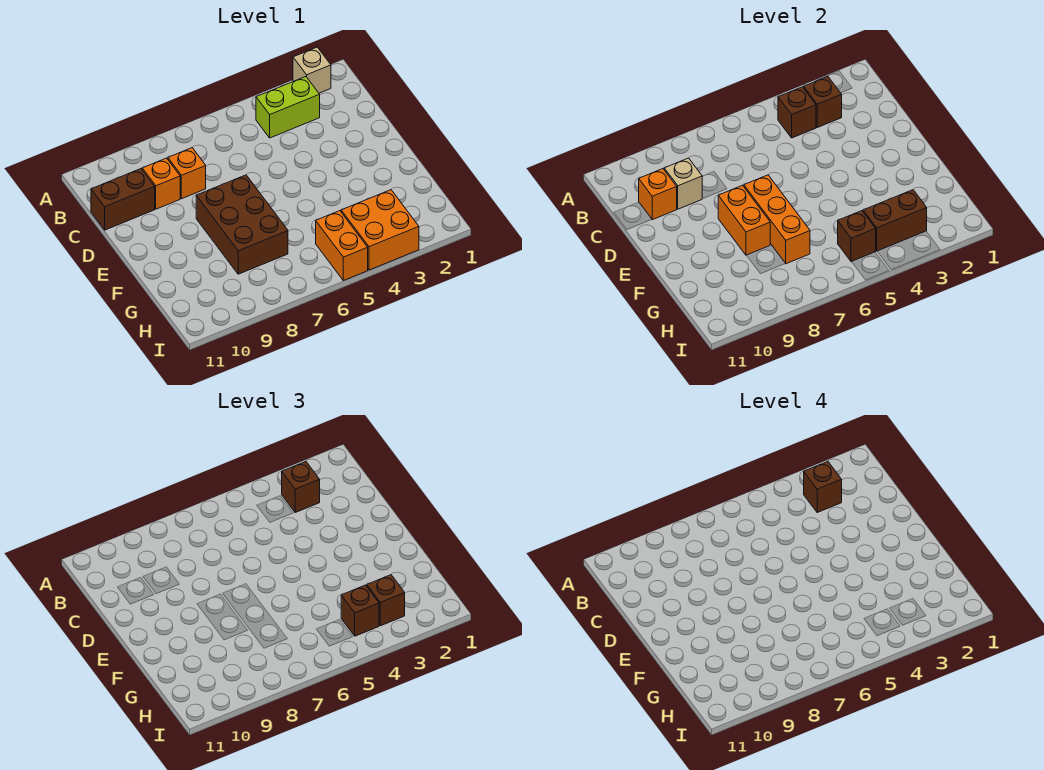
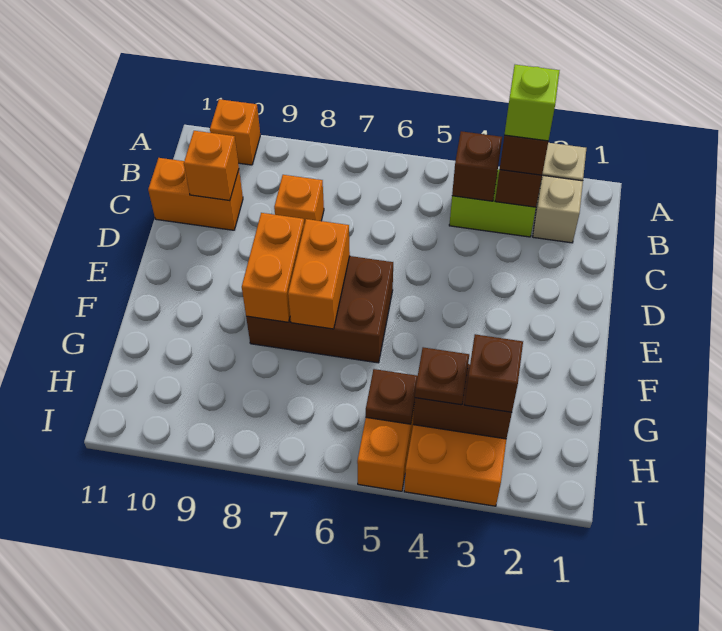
brown 1x1 brick [804,461,842,512] -> lime 1x1 brick [504,65,560,141]
orange 1x1 brick [142,158,180,209] -> orange 1x1 brick moved to [210,99,260,165]
tan 1x1 brick [664,158,702,209] -> tan 1x1 brick moved to [533,175,583,243]
brown 1x2 brick [91,169,155,230] -> orange 1x2 brick [148,158,243,230]
brown 2x3 brick [196,175,288,274] -> brown 2x3 brick turned to [246,256,393,363]
orange 1x3 brick [744,175,810,264] -> orange 1x2 brick [288,219,350,329]
brown 1x1 brick [341,585,379,636] -> brown 1x1 plate [415,347,469,405]
brown 1x1 brick [838,211,876,262] -> brown 1x1 plate [366,369,418,424]

